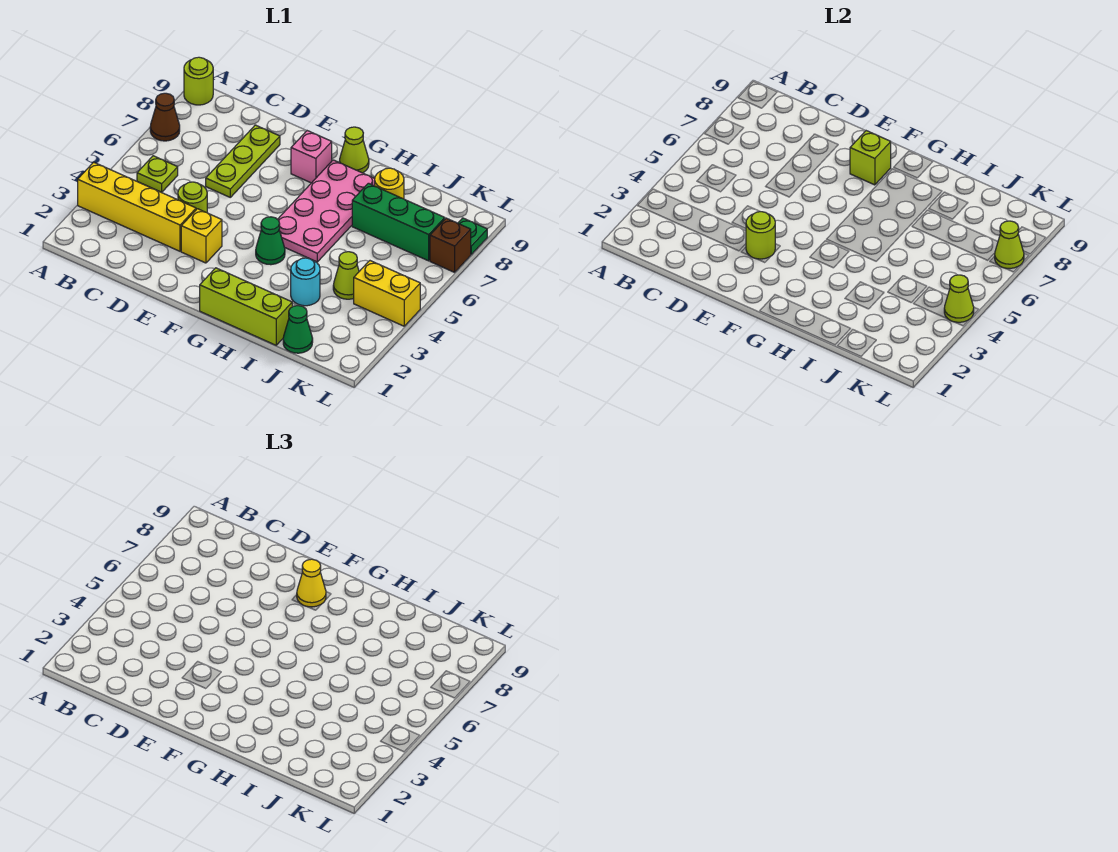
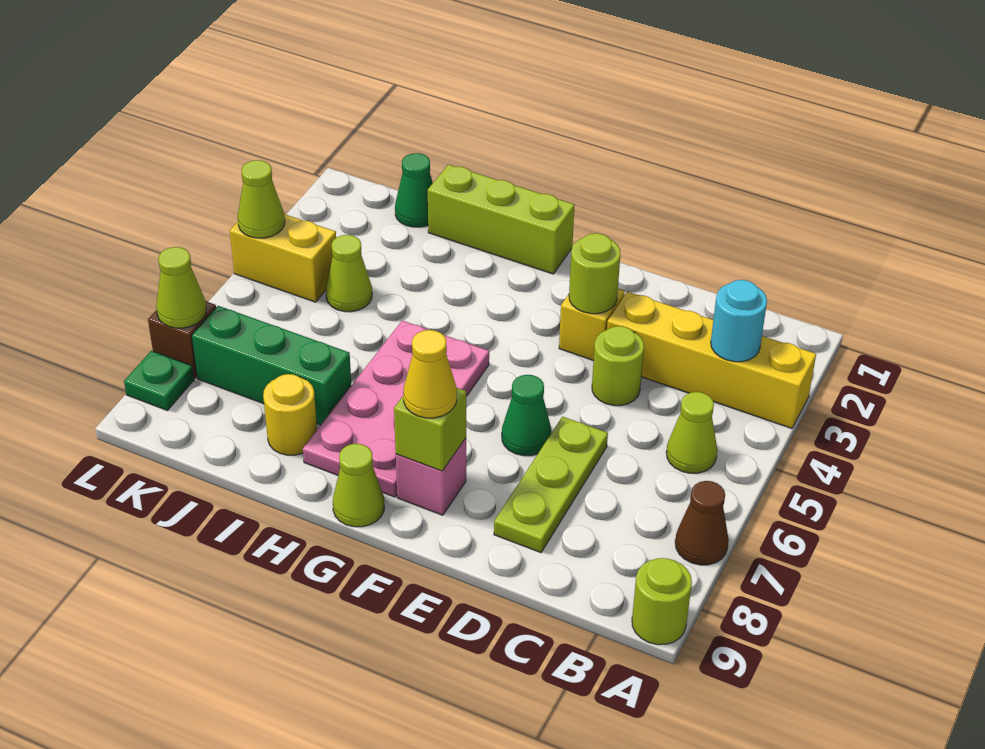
lime 1x1 plate [137,156,178,192] -> lime 1x1 cone [666,392,717,473]
green 1x1 cone [256,217,285,265] -> green 1x1 cone moved to [502,375,551,456]
cyan 1x1 round brick [291,258,320,306] -> cyan 1x1 round brick moved to [711,280,767,362]

